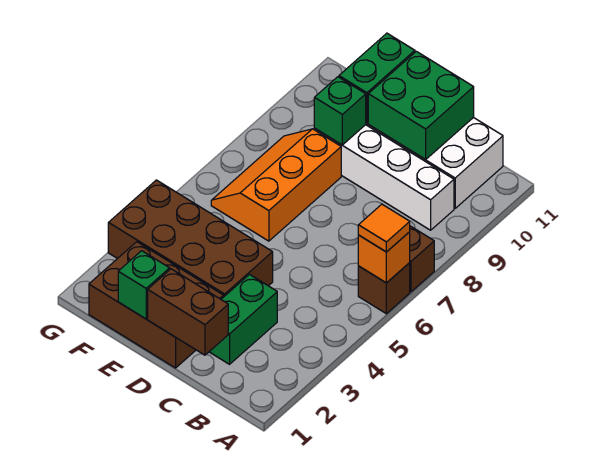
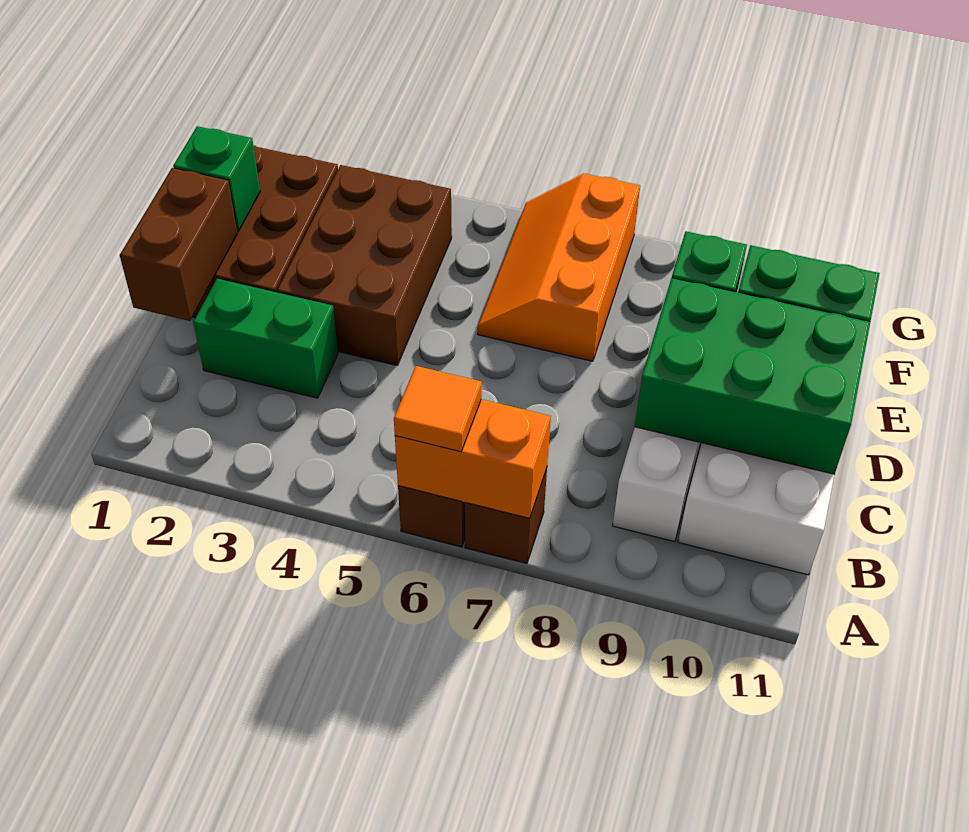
orange 1x1 brick [358,232,410,283] -> orange 1x2 brick [395,399,551,518]
green 2x2 brick [368,51,474,160] -> green 2x3 brick [635,278,870,474]
brown 2x4 brick [108,180,273,296] -> brown 2x3 brick [277,165,452,365]
orange 2x3 slope [211,129,341,241] -> orange 2x3 slope turned to [478,174,640,361]

